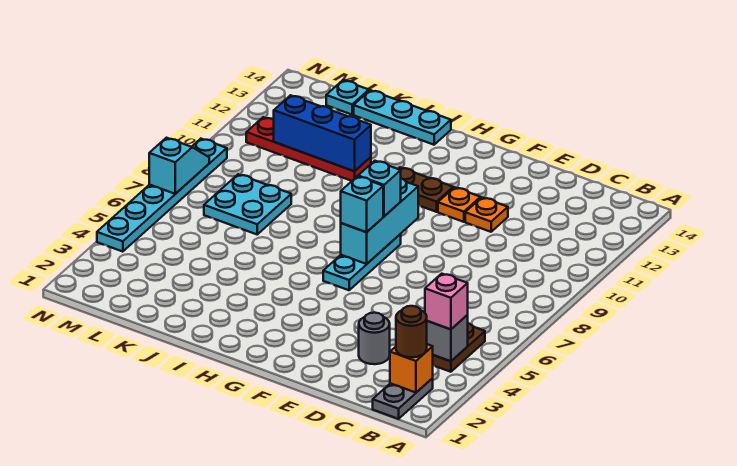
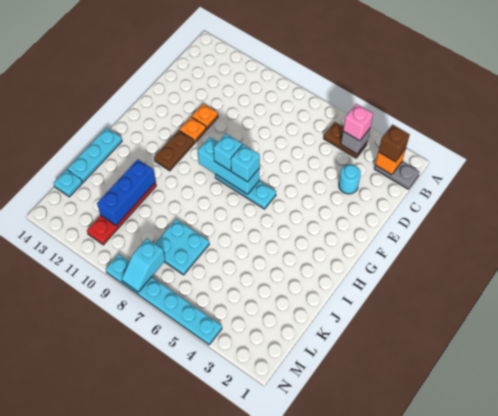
brown 1x1 round brick [396,306,427,357] -> brown 1x1 brick [378,125,410,162]
grey 1x1 round brick [359,313,390,364] -> cyan 1x1 round brick [339,164,361,194]
cyan 1x2 slope [149,138,209,194] -> cyan 1x2 slope turned to [122,239,165,292]

